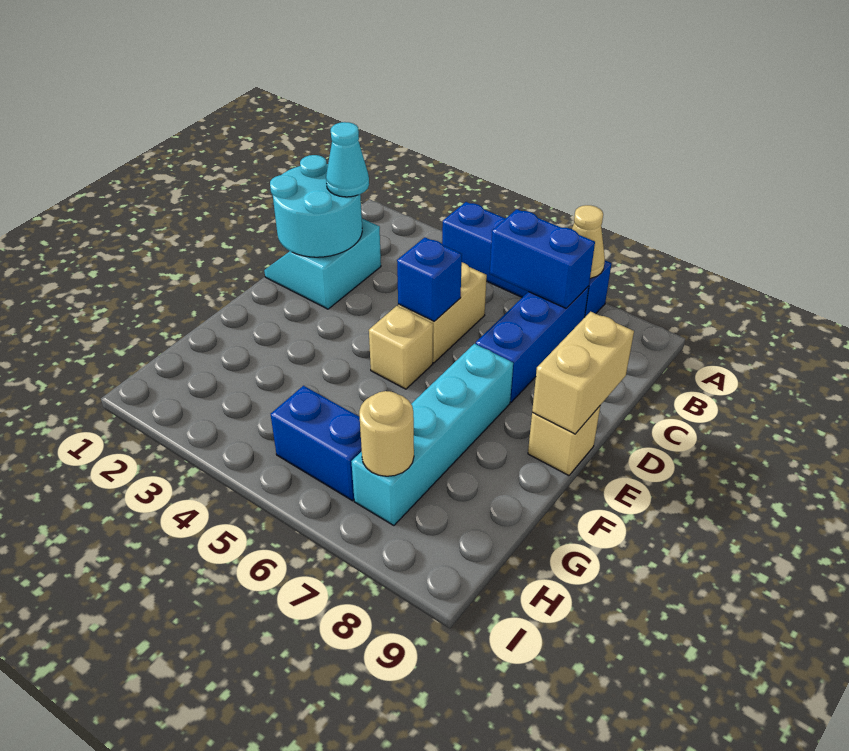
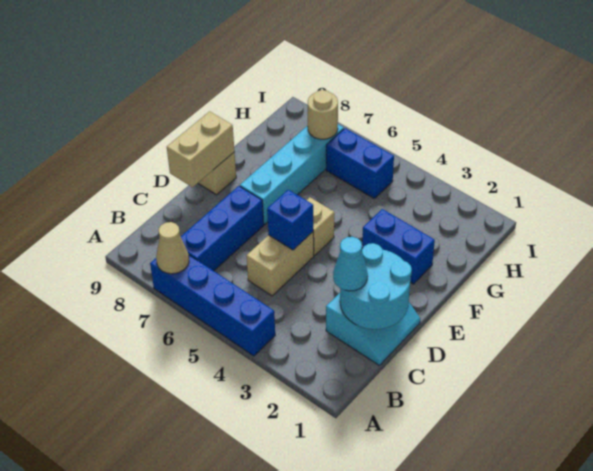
blue 1x2 brick [490,209,595,308] -> blue 1x2 brick moved to [362,209,435,284]

